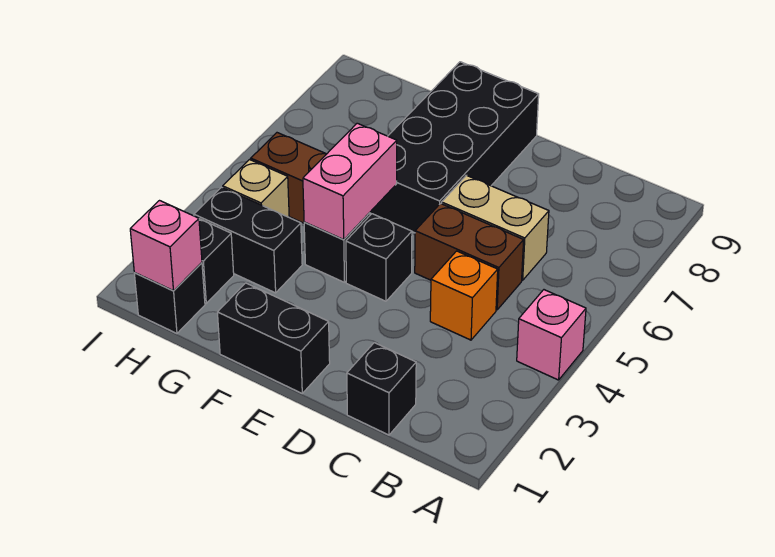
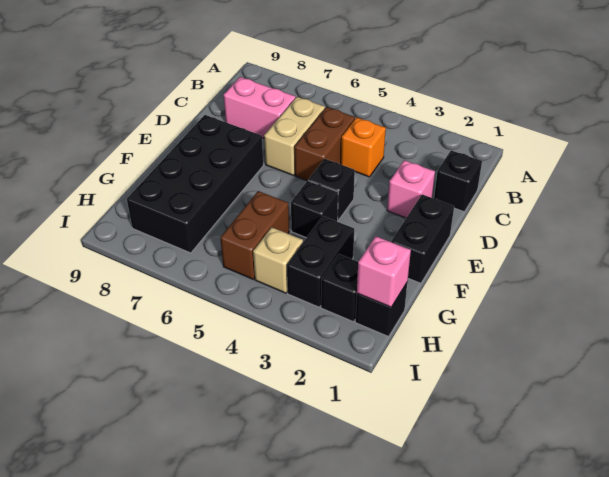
pink 1x1 brick [517,290,586,380] -> pink 1x1 brick moved to [387,160,435,218]
black 2x4 brick [370,62,539,233] -> black 2x4 brick turned to [127,115,263,253]
pink 1x2 brick [303,123,397,239] -> pink 1x2 brick moved to [224,77,296,138]

